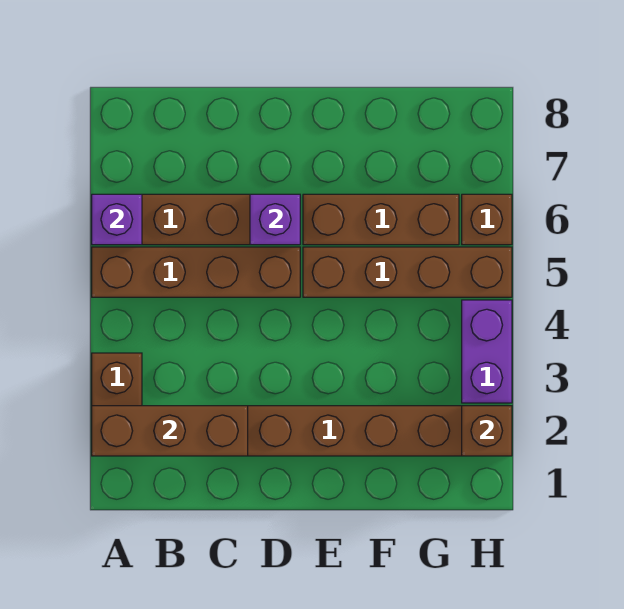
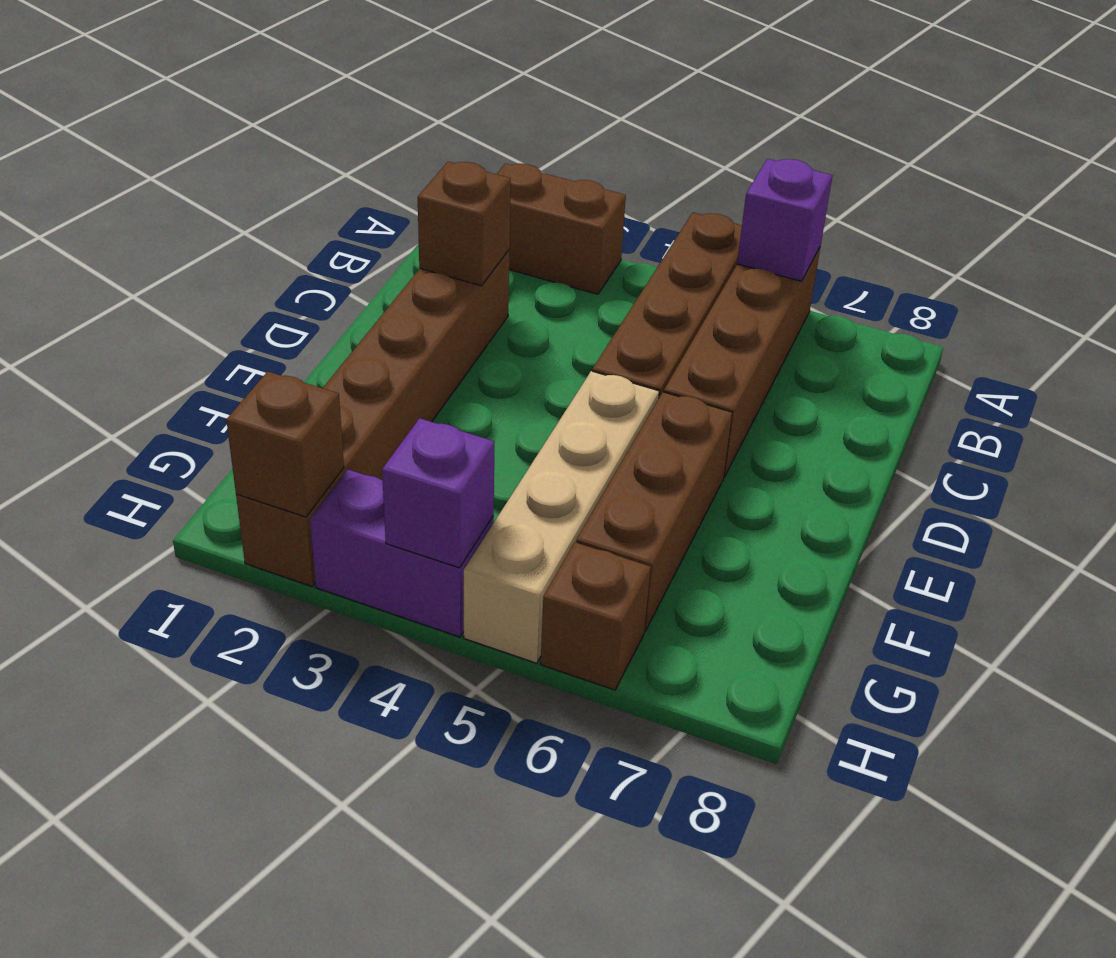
brown 1x3 brick [92,406,248,456] -> brown 1x1 brick [418,162,511,286]
purple 1x1 brick [250,194,300,245] -> purple 1x1 brick moved to [382,418,494,568]
brown 1x4 brick [303,247,512,297] -> tan 1x4 brick [464,371,659,663]

